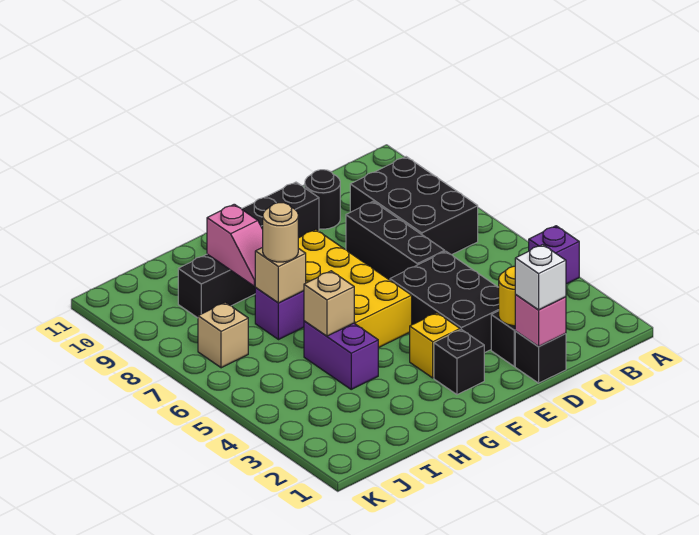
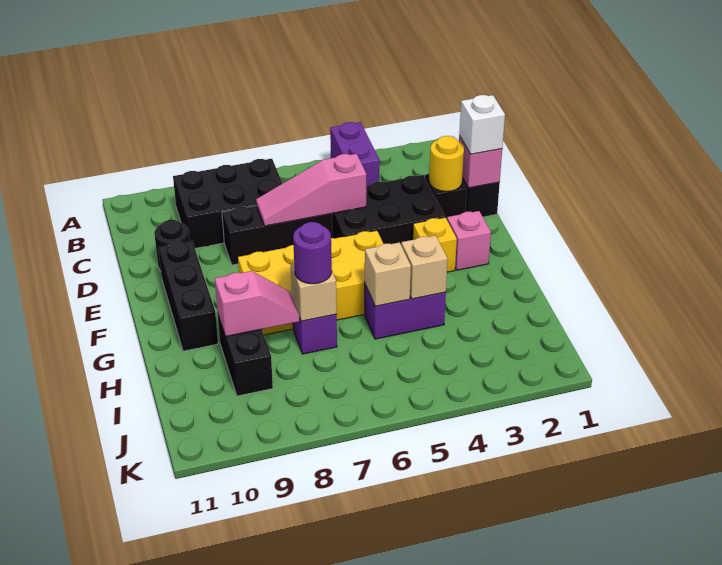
purple 1x1 brick [529,226,579,284] -> purple 1x2 brick [330,122,380,185]
none -> pink 1x3 slope [256,154,366,226]
black 1x1 brick [434,329,484,395] -> pink 1x1 brick [447,211,491,270]
tan 1x1 round brick [263,203,298,262] -> purple 1x1 round brick [293,222,332,284]
tan 1x1 brick [198,302,248,368] -> tan 1x1 brick moved to [401,235,448,299]

